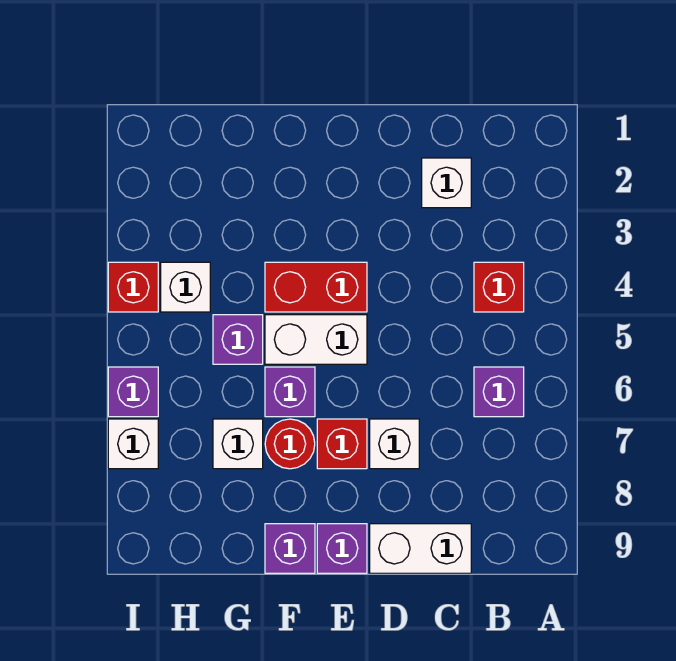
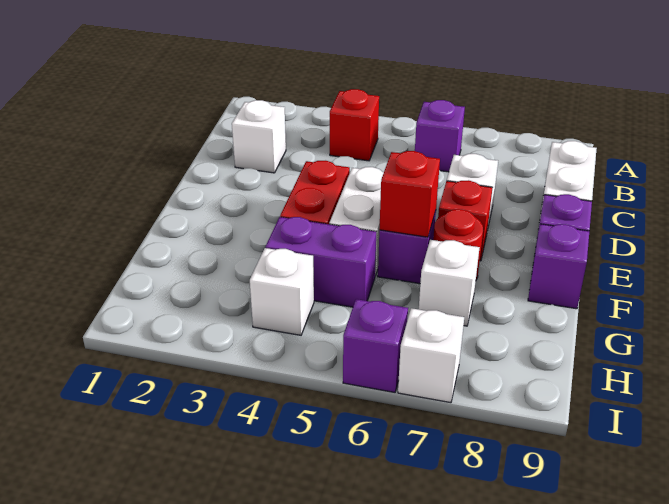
purple 1x1 brick [213,315,263,364] -> purple 1x2 brick [266,217,376,307]
red 1x1 brick [108,262,158,312] -> red 1x1 brick moved to [379,151,440,237]

